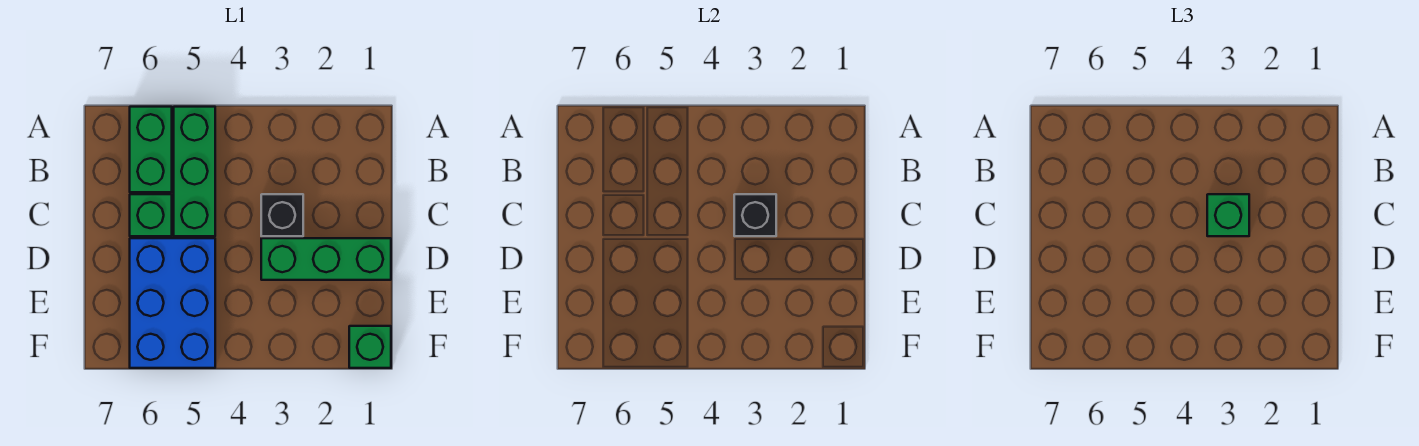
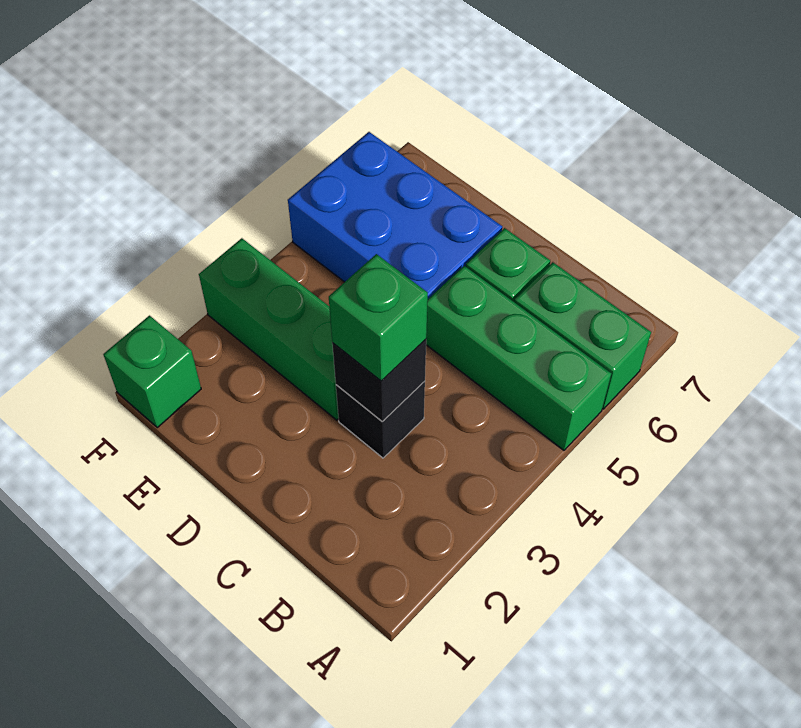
green 1x3 brick [261,238,391,280] -> green 1x3 brick turned to [199,238,339,420]

